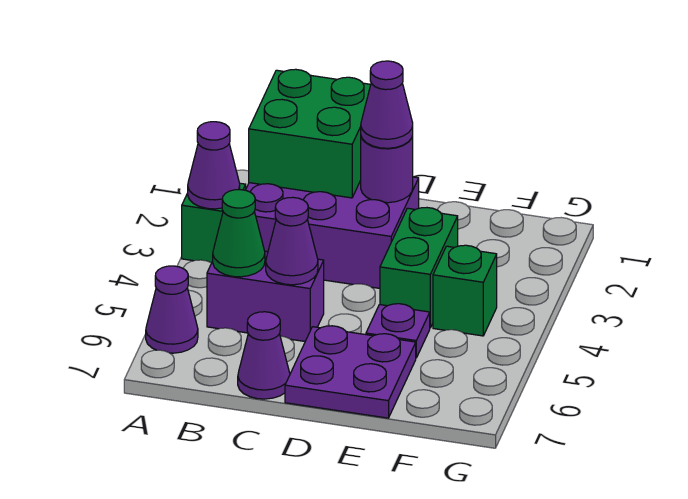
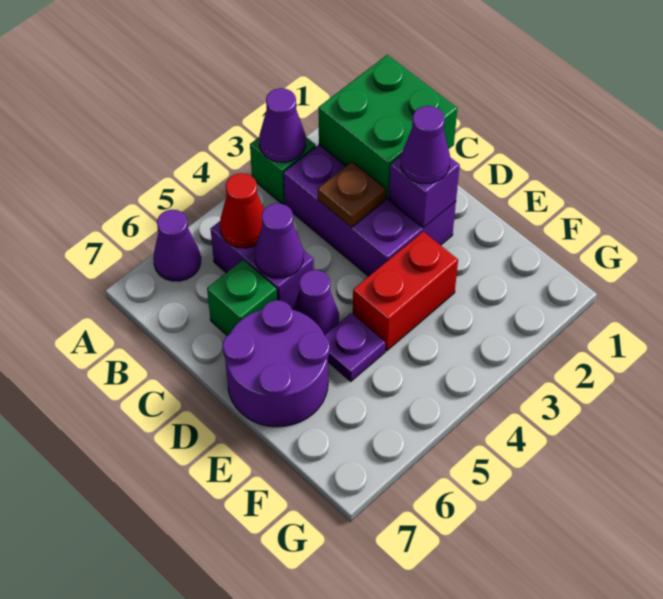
green 1x1 cone [213,190,265,277] -> red 1x1 cone [220,173,264,248]
none -> brown 1x1 plate [318,162,386,227]
purple 1x1 cone [238,312,290,399] -> purple 1x1 cone moved to [293,270,339,335]
purple 1x1 round brick [361,135,413,203] -> purple 1x1 brick [389,156,460,228]
purple 2x2 plate [285,326,416,418] -> purple 2x2 round brick [223,300,330,427]
green 1x2 brick [380,208,458,328] -> red 1x2 brick [353,232,458,351]
green 1x1 brick [433,245,497,336] -> green 1x1 brick moved to [207,260,277,335]

